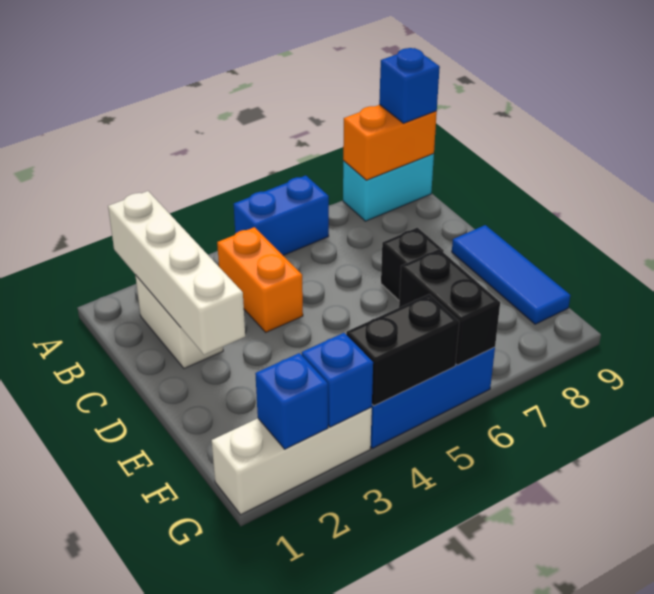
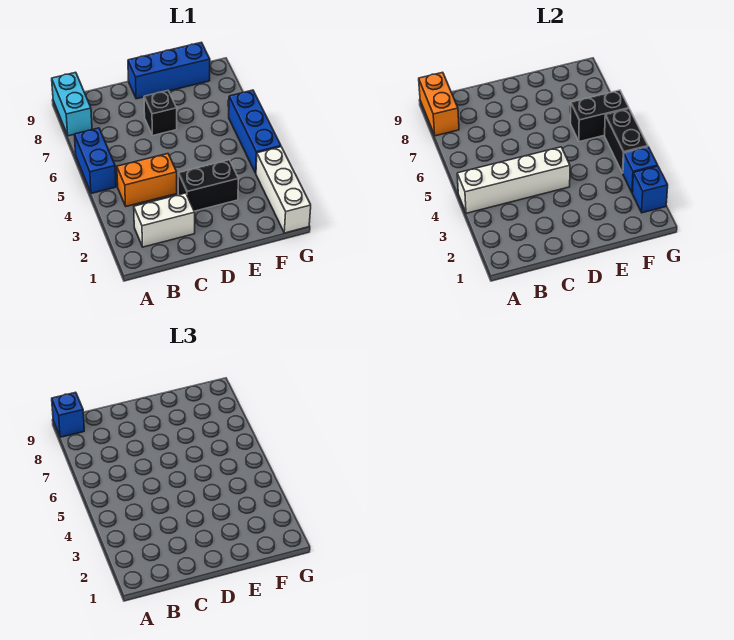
white 1x4 brick [108,191,245,355] -> white 1x4 brick moved to [457,147,570,213]
none -> black 1x2 brick [178,160,238,211]
blue 1x3 tile [452,225,570,324] -> blue 1x3 brick [128,42,210,99]

